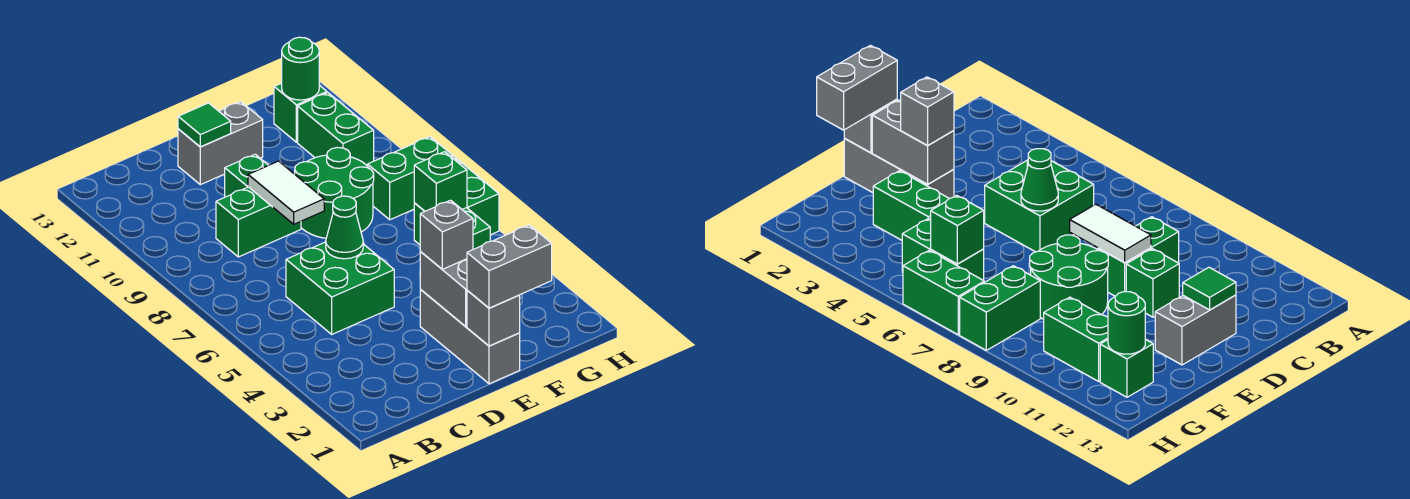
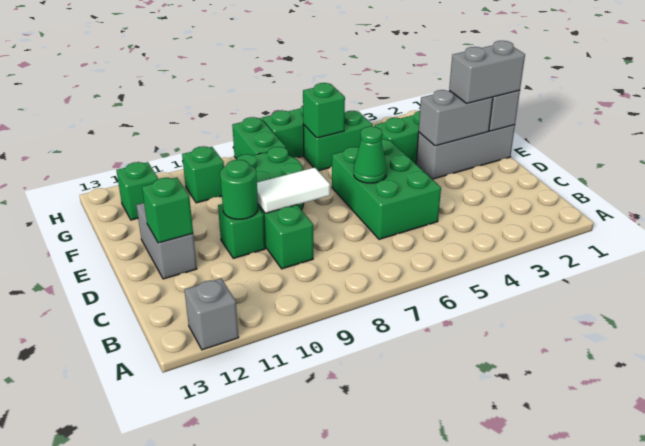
green 2x2 brick [286,242,394,334] -> green 2x3 brick [332,139,441,239]
green 1x1 tile [178,103,231,147] -> green 1x1 brick [142,178,193,243]
grey 1x2 brick [467,225,552,308] -> grey 1x2 brick turned to [449,41,525,103]
grey 1x1 brick [420,200,473,269] -> grey 1x1 brick moved to [185,279,239,350]
green 1x2 brick [298,93,374,166] -> green 1x1 brick [182,146,224,203]
green 1x1 round brick [282,37,319,100] -> green 1x1 round brick moved to [220,160,258,219]

